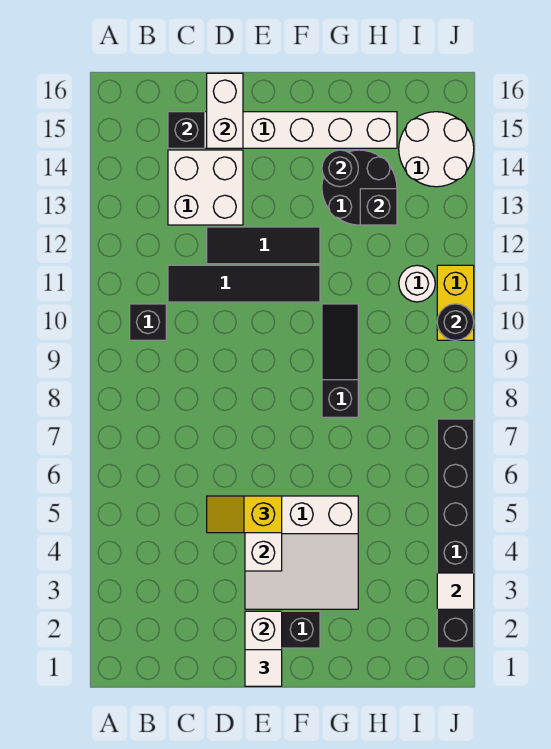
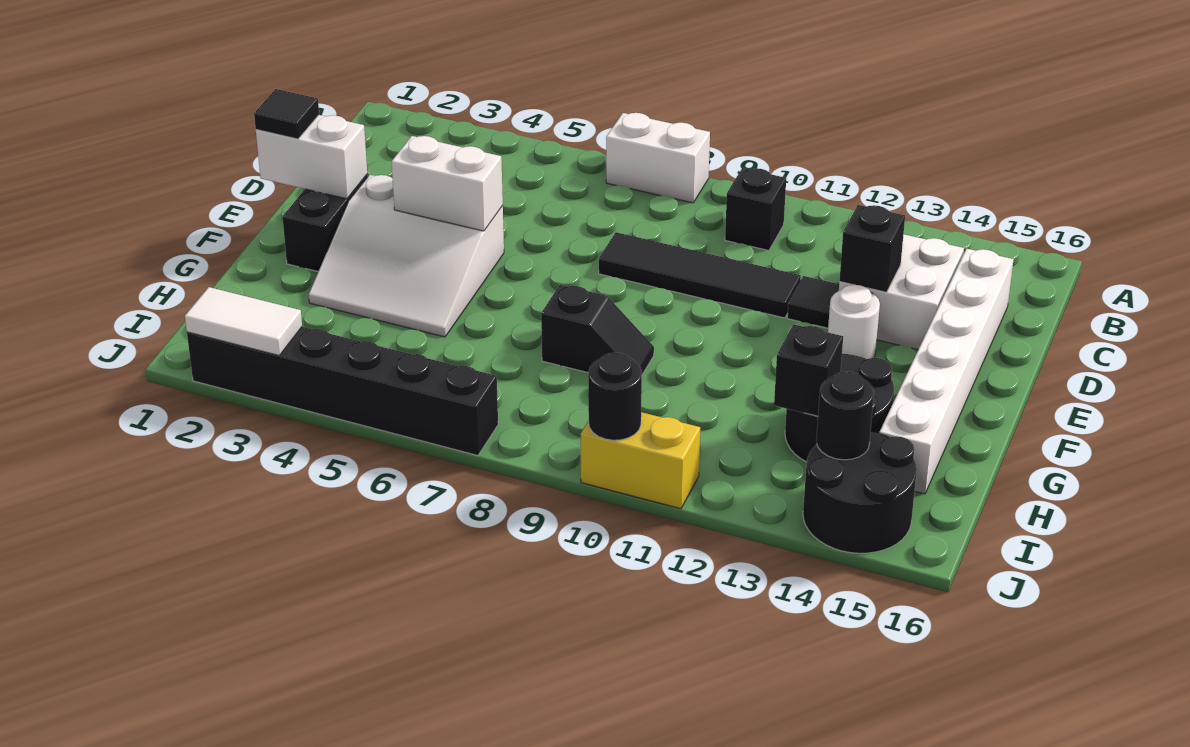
black 1x4 tile [168,265,320,302] -> black 1x4 tile turned to [599,232,801,318]
black 1x1 brick [168,112,205,148] -> black 1x1 brick moved to [839,205,905,292]
yellow 1x2 slope [207,496,282,533] -> none
black 1x3 tile [207,227,320,264] -> black 1x1 tile [787,276,839,328]
white 1x2 brick [207,73,243,148] -> white 1x2 brick moved to [606,113,710,203]
white 1x1 tile [245,650,282,686] -> black 1x1 tile [254,89,319,139]
white 3x3 slope [245,496,358,609] -> white 3x3 slope turned to [309,175,504,337]
black 1x3 slope [322,304,358,417] -> black 1x2 slope [541,285,654,375]
black 1x1 round brick [322,150,358,187] -> black 1x1 round brick moved to [816,371,874,460]
white 1x1 round brick [399,265,435,302] -> white 1x1 round brick moved to [828,285,880,359]
white 2x2 round brick [399,112,474,187] -> black 2x2 round brick [803,432,917,553]
white 1x1 tile [437,573,474,609] -> white 1x2 tile [185,287,302,355]

